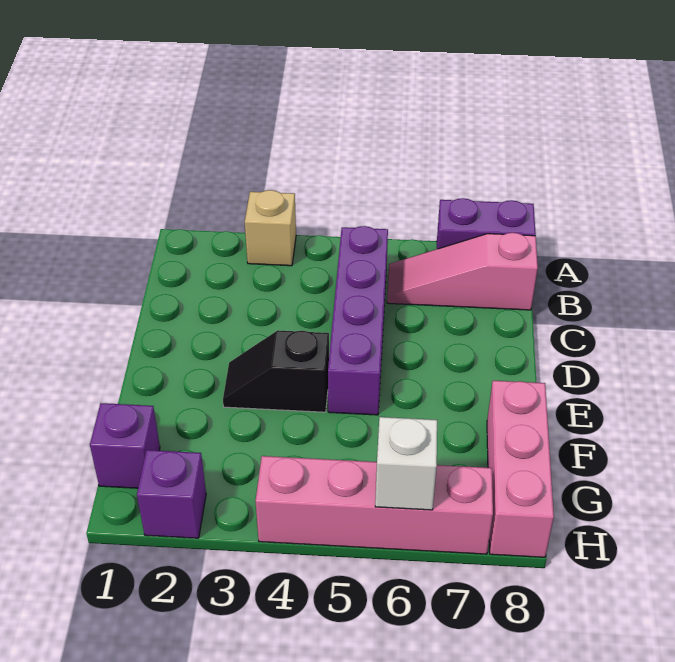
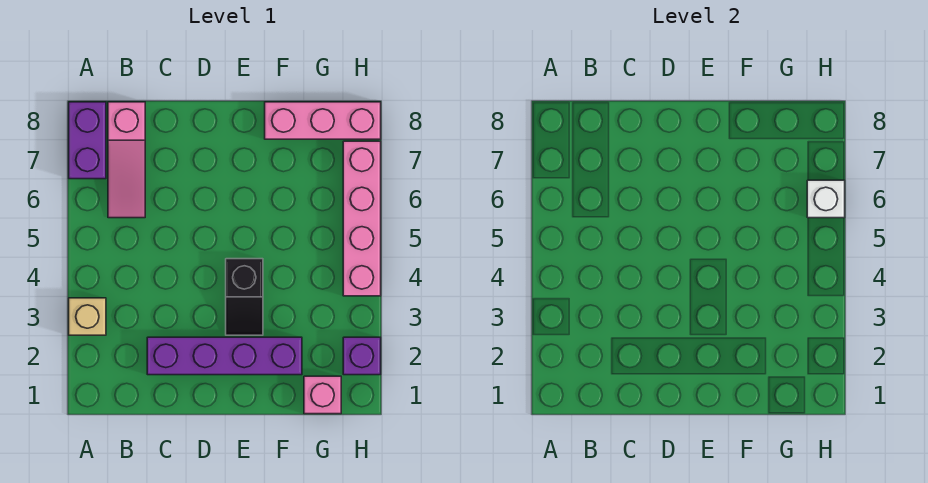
purple 1x4 brick [328,226,388,415] -> purple 1x4 brick moved to [147,337,302,375]
purple 1x1 brick [90,403,160,488] -> pink 1x1 brick [304,376,341,414]

